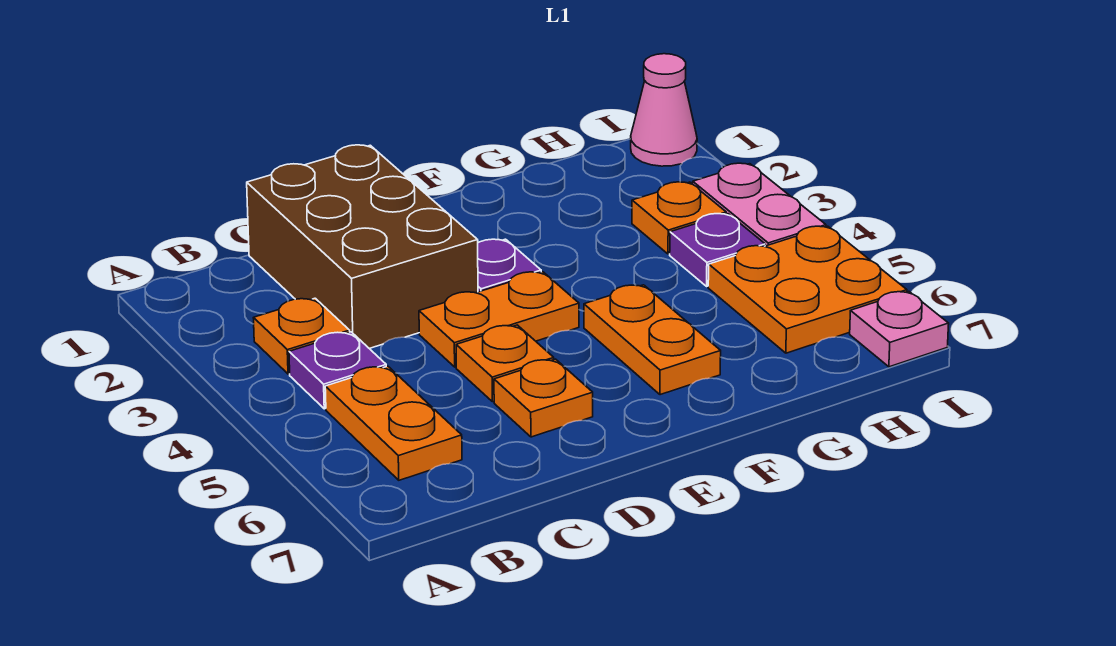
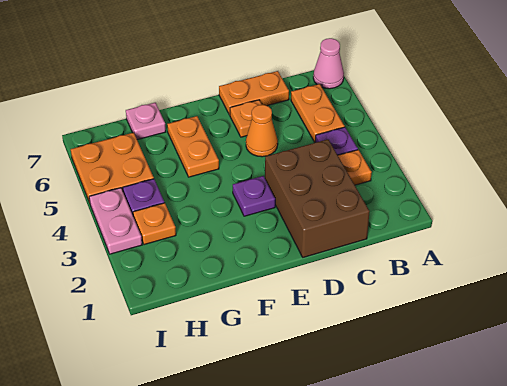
orange 1x2 plate [419,272,579,367] -> orange 1x2 plate moved to [219,71,289,115]
orange 1x1 plate [456,325,554,402] -> orange 1x1 cone [246,105,278,157]
pink 1x1 cone [631,54,697,166] -> pink 1x1 cone moved to [313,38,344,89]
pink 1x1 plate [850,291,949,367] -> pink 1x1 plate moved to [126,103,166,140]

